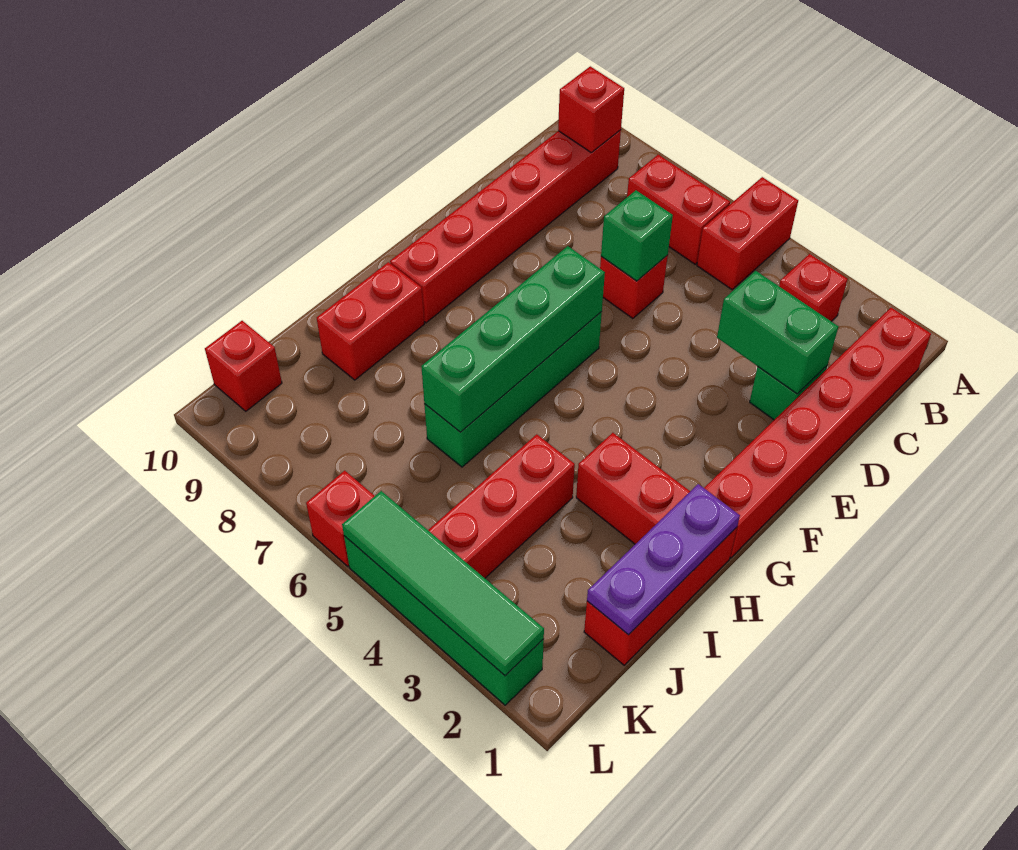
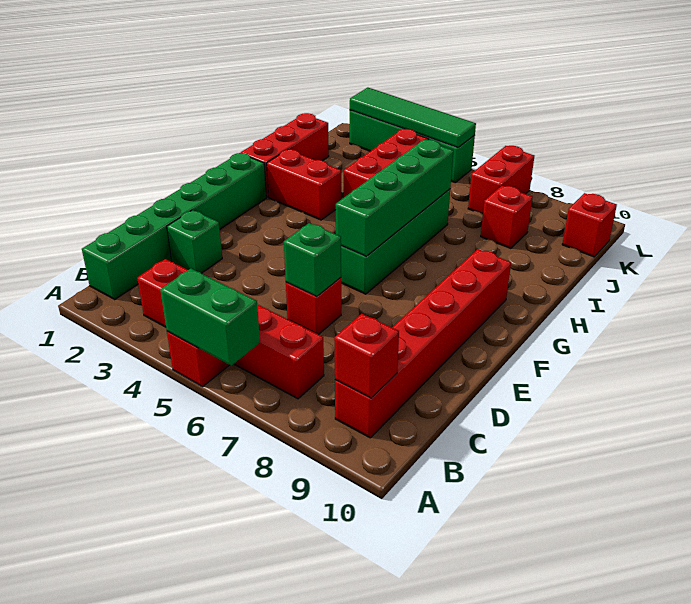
red 1x6 brick [704,307,931,558] -> green 1x6 brick [82,153,266,299]
green 1x2 brick [717,271,839,394] -> green 1x2 brick moved to [160,269,260,366]
purple 1x3 plate [587,484,740,635] -> none
red 1x2 brick [317,262,424,380] -> red 1x2 brick moved to [468,146,534,214]
red 1x1 brick [306,471,374,566] -> red 1x1 brick moved to [481,186,533,248]

